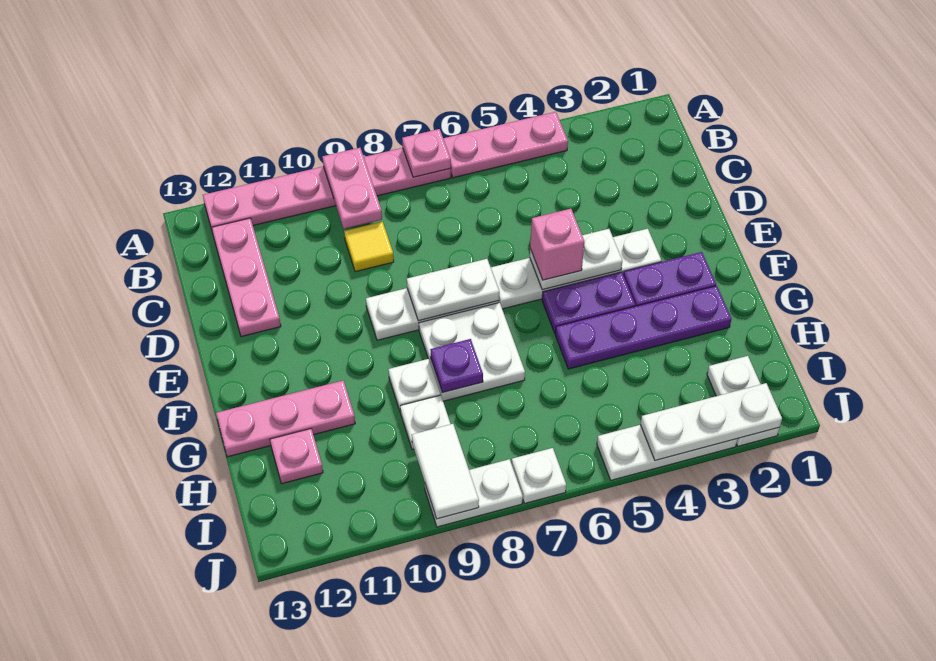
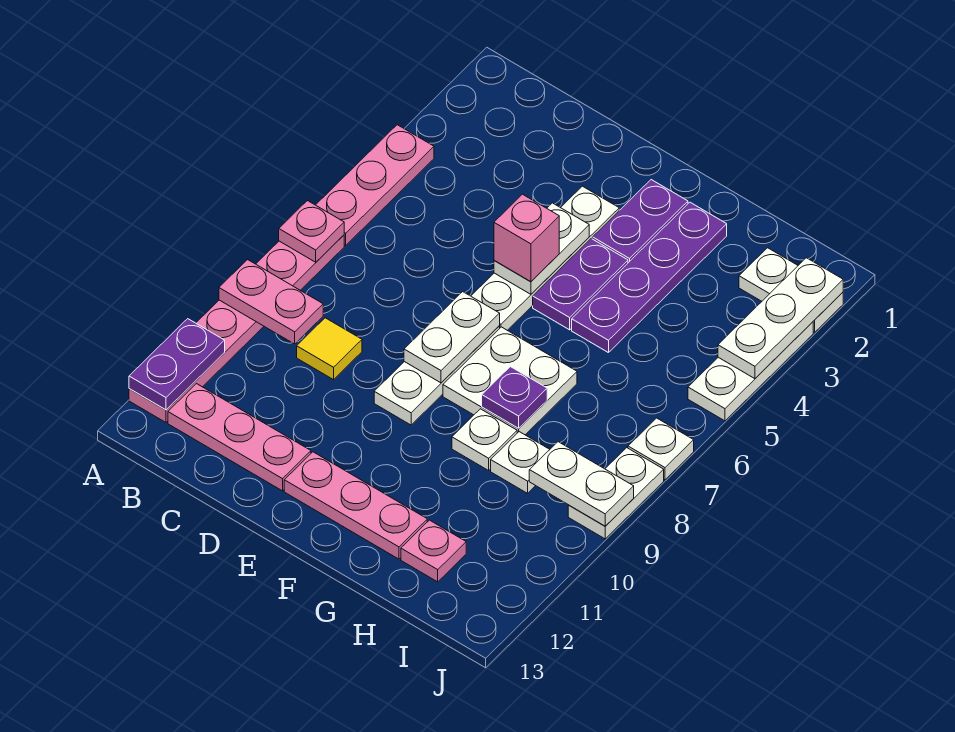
none -> purple 1x2 plate [129,319,225,410]
pink 1x3 plate [216,380,355,457] -> pink 1x3 plate turned to [284,452,427,559]
white 1x2 tile [412,424,479,519] -> white 1x2 plate [529,442,634,526]

